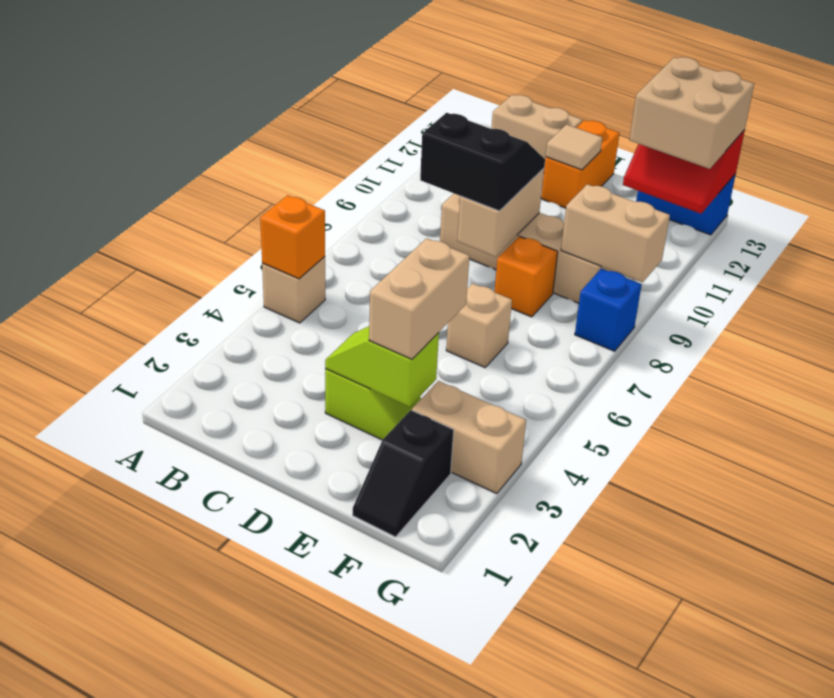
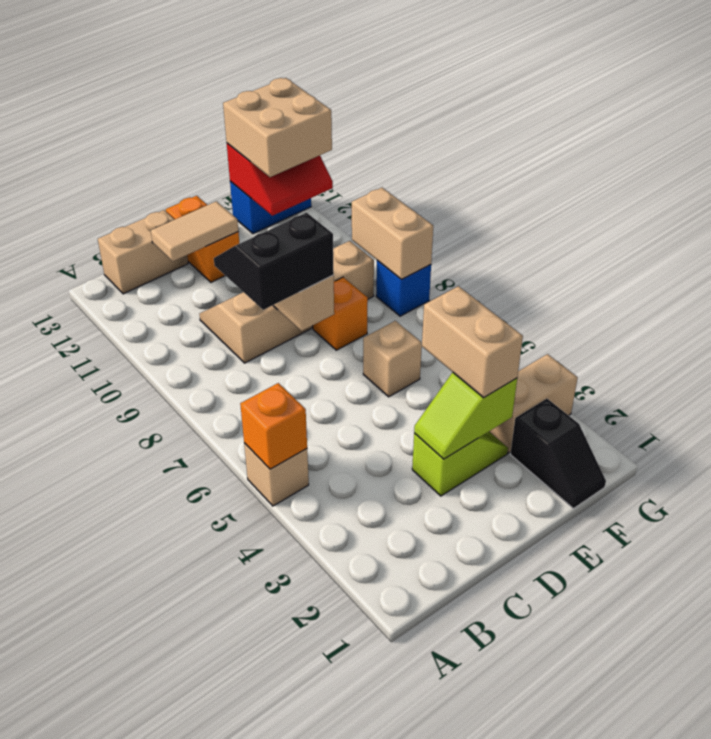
tan 1x1 tile [546,124,602,170] -> tan 1x2 tile [151,201,238,261]
tan 1x2 brick [561,184,670,282] -> tan 1x2 brick turned to [352,188,433,279]

